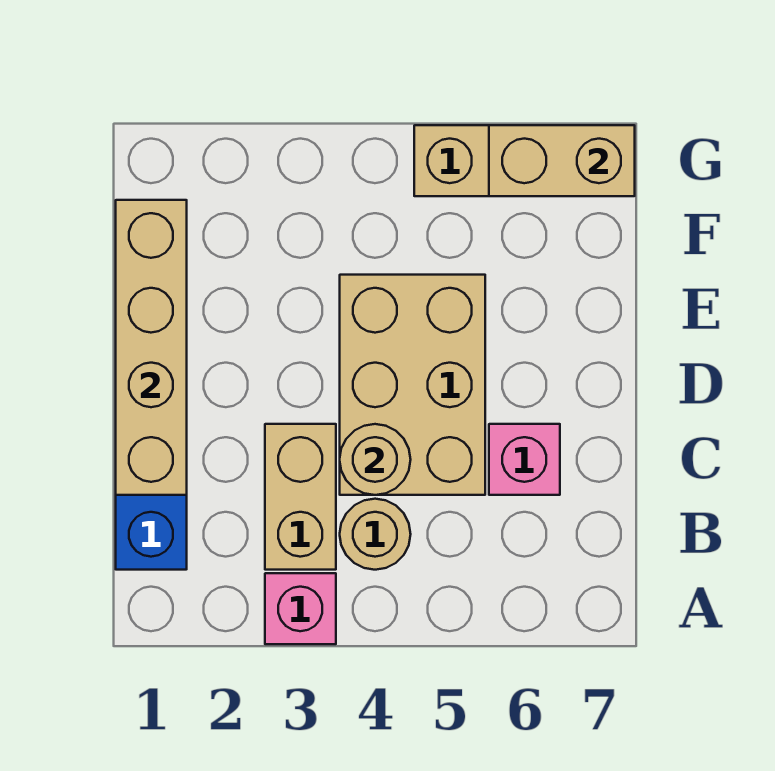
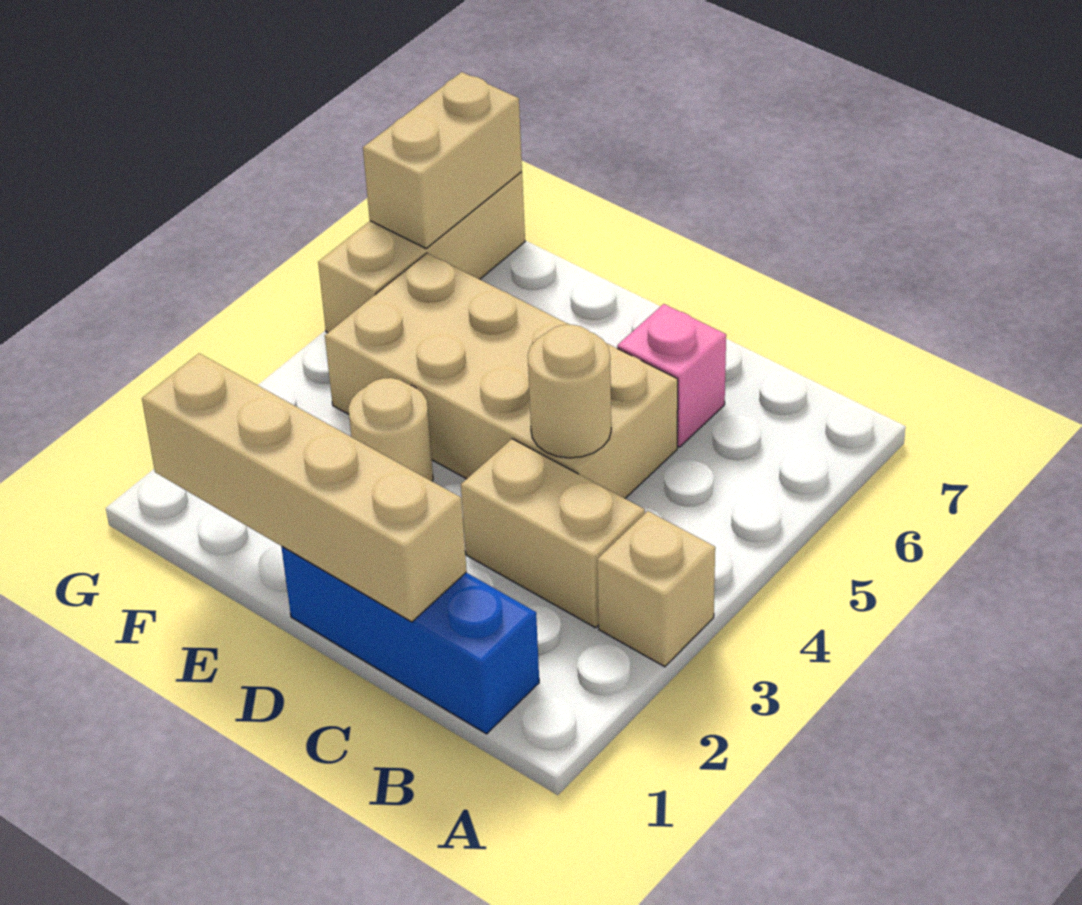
pink 1x1 brick [265,573,336,644] -> tan 1x1 brick [597,511,715,667]
tan 1x1 round brick [340,499,411,570] -> tan 1x1 round brick moved to [348,378,433,481]
tan 2x3 brick [340,275,485,495] -> tan 2x4 brick [325,253,678,498]

